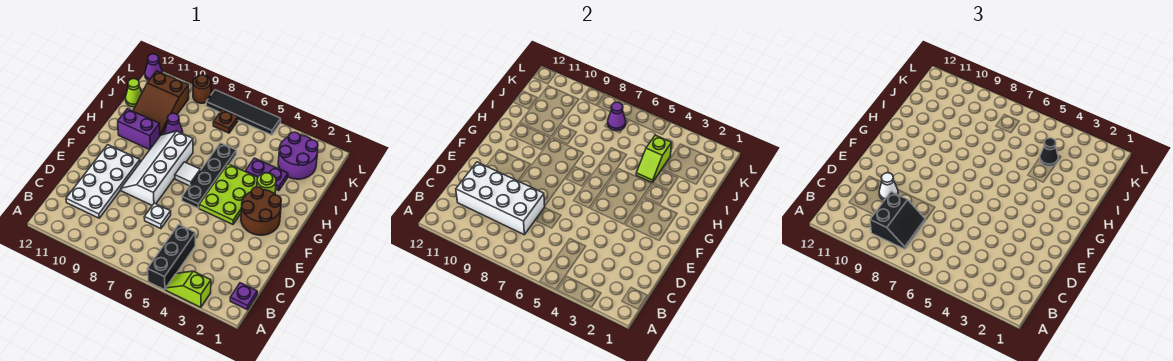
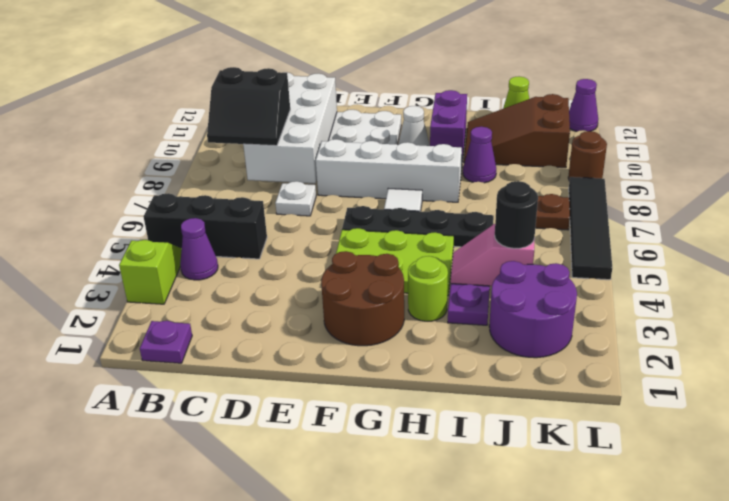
white 1x1 cone [879,173,898,200] -> white 1x1 cone moved to [398,106,429,146]
lime 1x2 slope [636,135,671,183] -> pink 1x2 slope [451,224,535,286]
black 1x1 cone [1040,138,1058,166] -> black 1x1 round brick [495,181,538,248]
purple 1x1 cone [608,102,626,131] -> purple 1x1 cone moved to [180,218,218,280]

